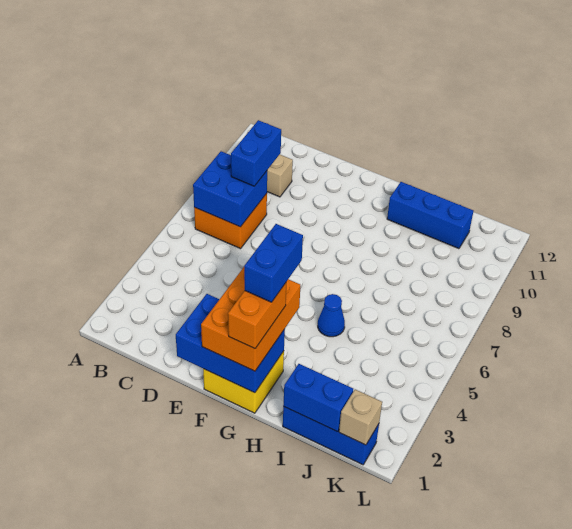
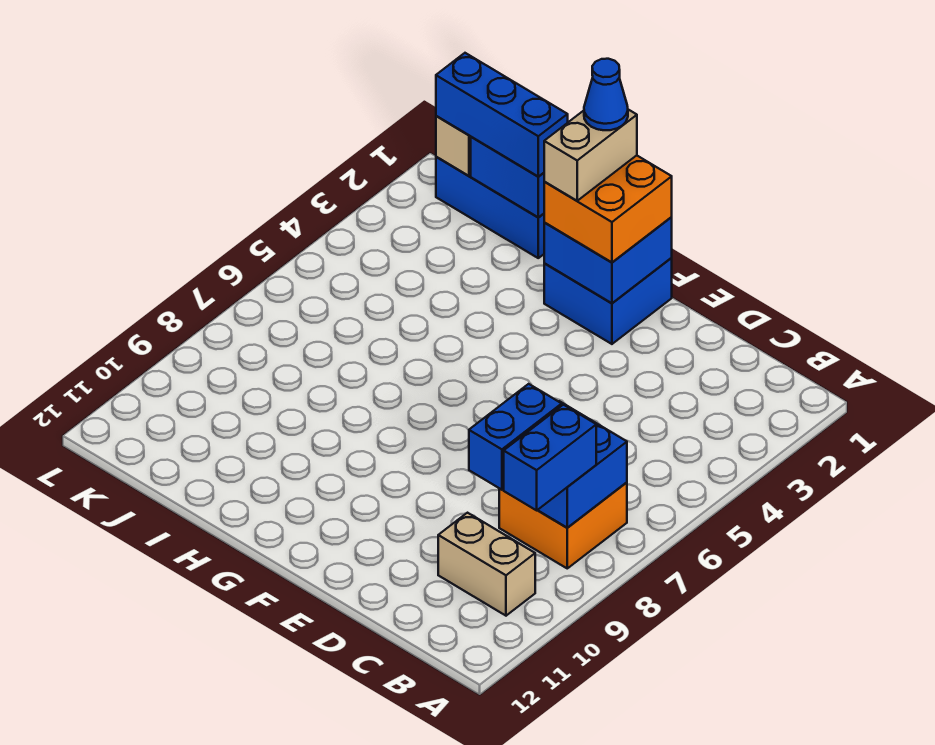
blue 2x3 brick [176,294,285,393] -> blue 2x2 brick [544,217,672,303]
yellow 2x2 brick [203,351,284,413] -> blue 2x2 brick [544,258,672,344]
orange 2x3 brick [201,267,300,371] -> orange 2x2 brick [544,155,672,262]
orange 1x2 brick [228,283,286,349] -> tan 1x2 brick [544,110,637,201]
blue 1x2 brick [244,224,303,302] -> blue 1x2 brick moved to [504,405,596,510]
blue 1x1 cone [318,294,345,337] -> blue 1x1 cone moved to [584,59,628,130]
blue 1x3 brick [387,182,473,249] -> blue 1x3 brick moved to [436,53,568,176]

